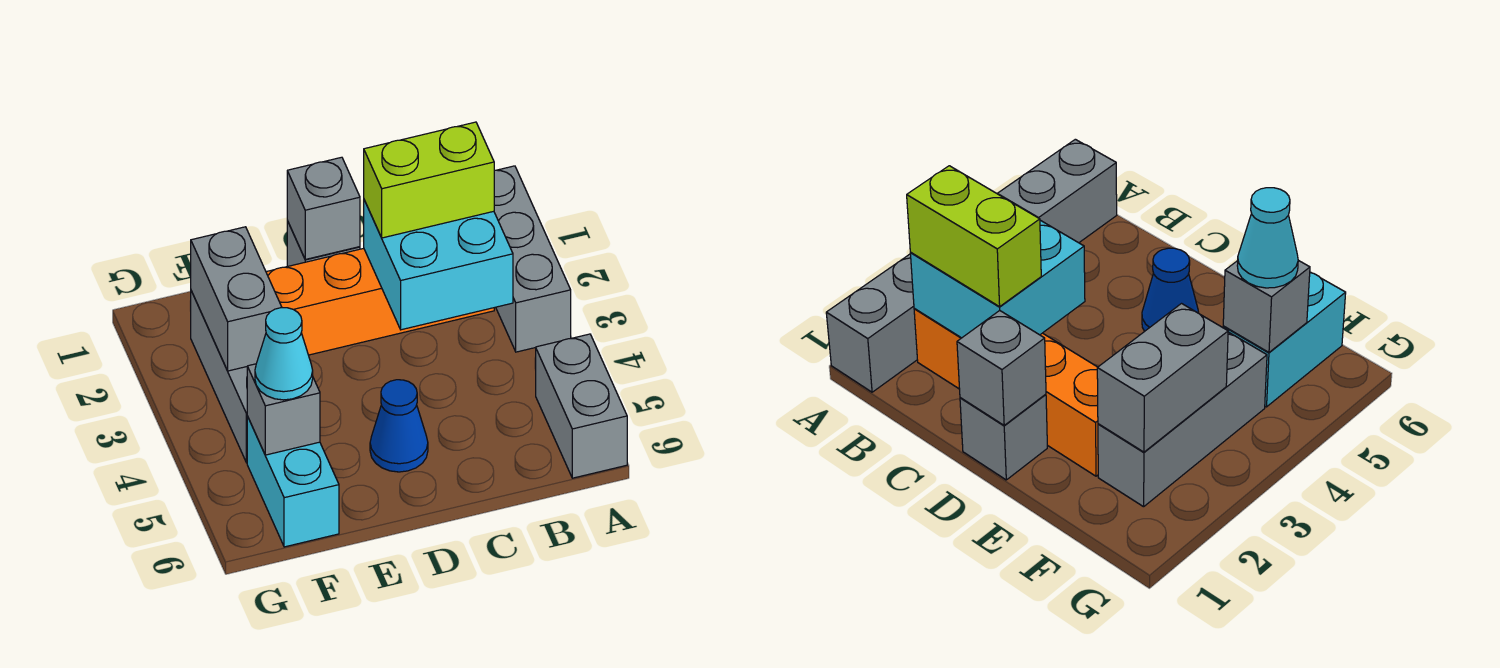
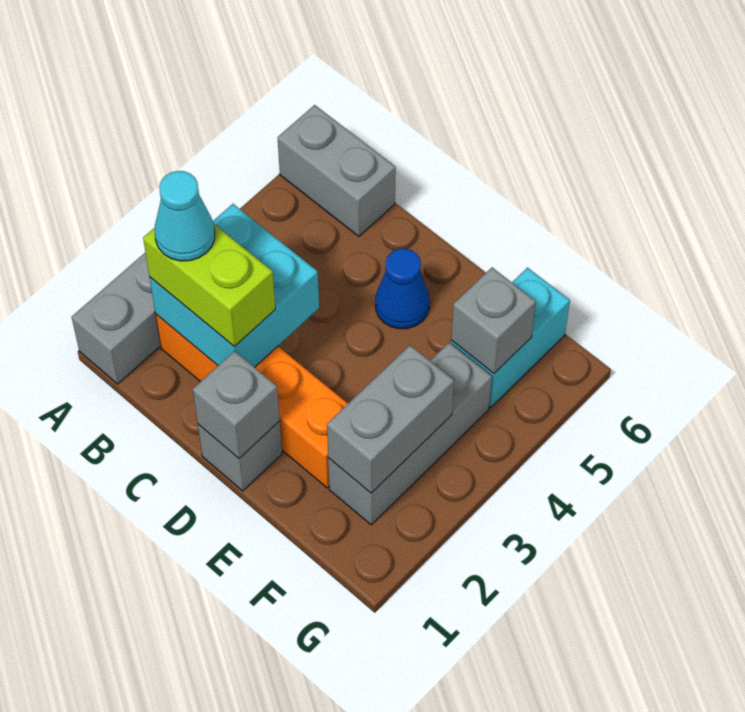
grey 1x2 brick [536,334,627,478] -> grey 1x2 brick turned to [278,105,396,237]
cyan 1x1 cone [255,308,313,400] -> cyan 1x1 cone moved to [155,171,215,261]

